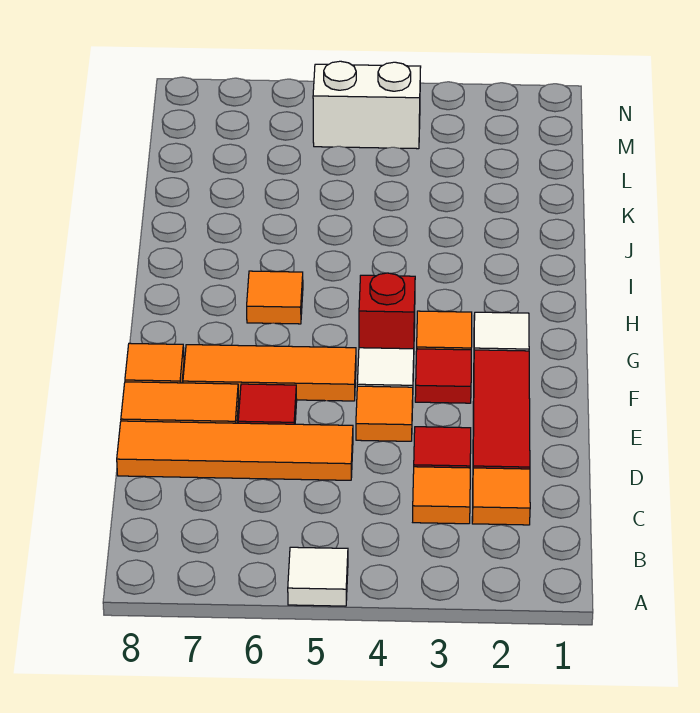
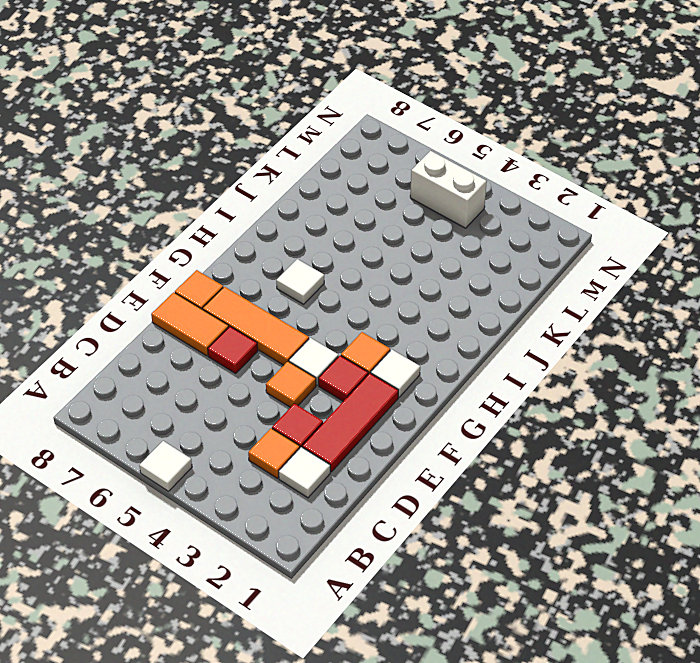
orange 1x1 tile [472,468,530,525] -> white 1x1 tile [279,447,330,498]
orange 1x4 tile [117,421,353,480] -> none
red 1x1 brick [359,273,415,349] -> none
orange 1x1 tile [247,271,303,324] -> white 1x1 tile [276,259,324,304]

